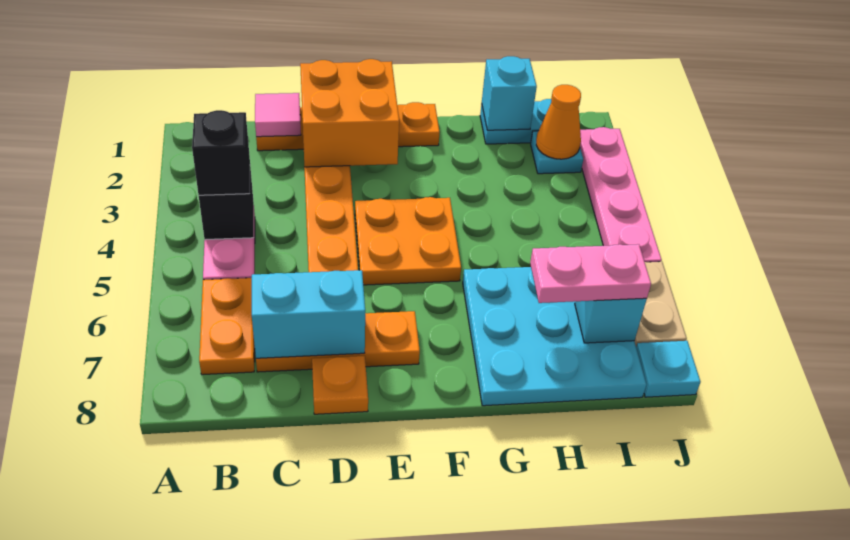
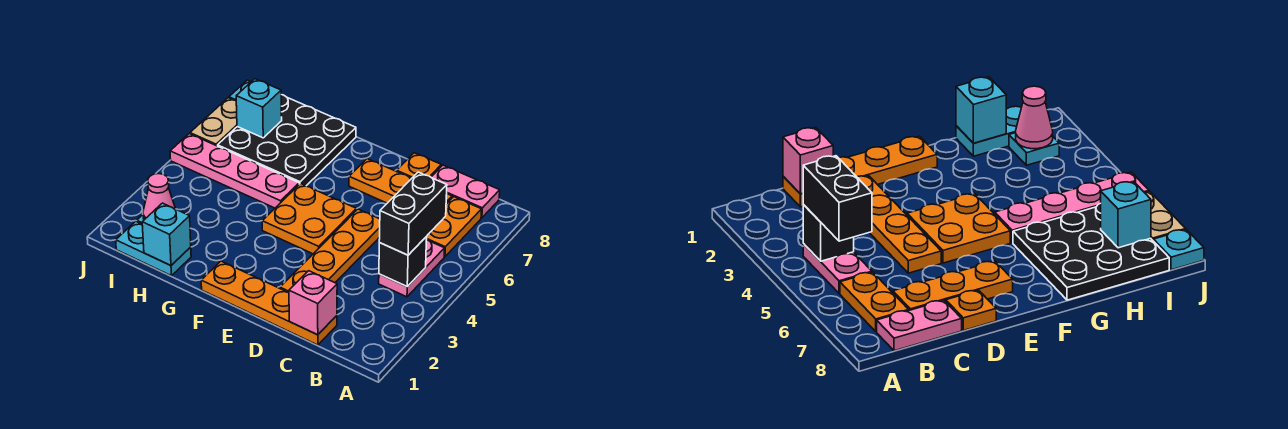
black 1x1 brick [192,110,250,195] -> black 1x2 brick [379,172,447,255]
pink 1x1 tile [255,93,301,137] -> pink 1x1 brick [289,271,337,335]
cyan 1x2 brick [252,270,365,358] -> none
orange 2x2 brick [300,59,399,167] -> none
cyan 3x3 plate [463,267,647,406] -> black 3x3 plate [218,95,356,186]
pink 1x2 plate [530,244,651,303] -> pink 1x2 plate moved to [431,165,500,218]
orange 1x1 cone [536,85,581,159] -> pink 1x1 cone [143,174,175,220]
pink 1x4 plate [580,127,662,262] -> pink 1x4 plate turned to [170,134,299,208]

